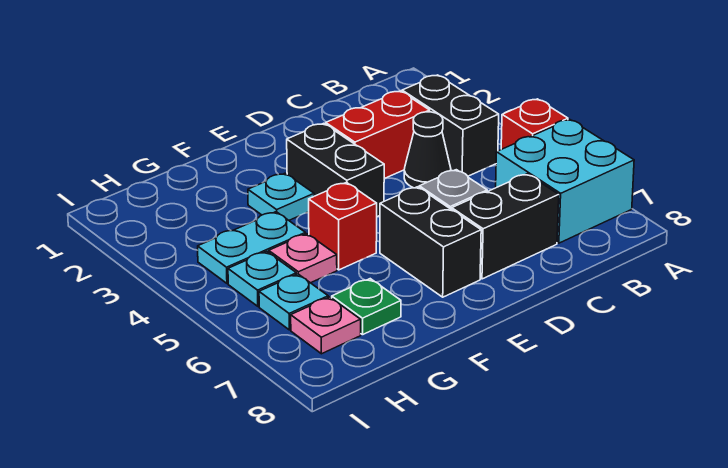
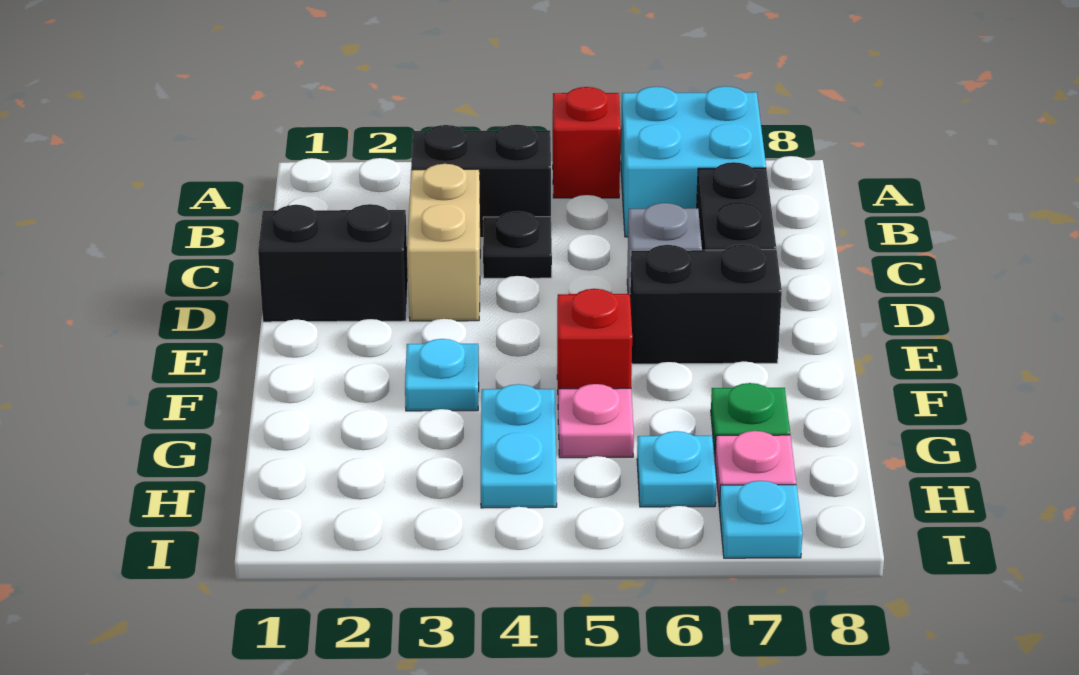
red 1x2 brick [326,91,430,179] -> tan 1x2 brick [407,164,480,321]
black 1x1 cone [404,112,451,188] -> black 1x1 plate [483,211,552,278]
black 1x2 brick [287,123,384,217] -> black 1x2 brick moved to [258,204,408,322]
cyan 1x1 plate [228,251,296,306] -> cyan 1x1 plate moved to [719,481,802,558]

